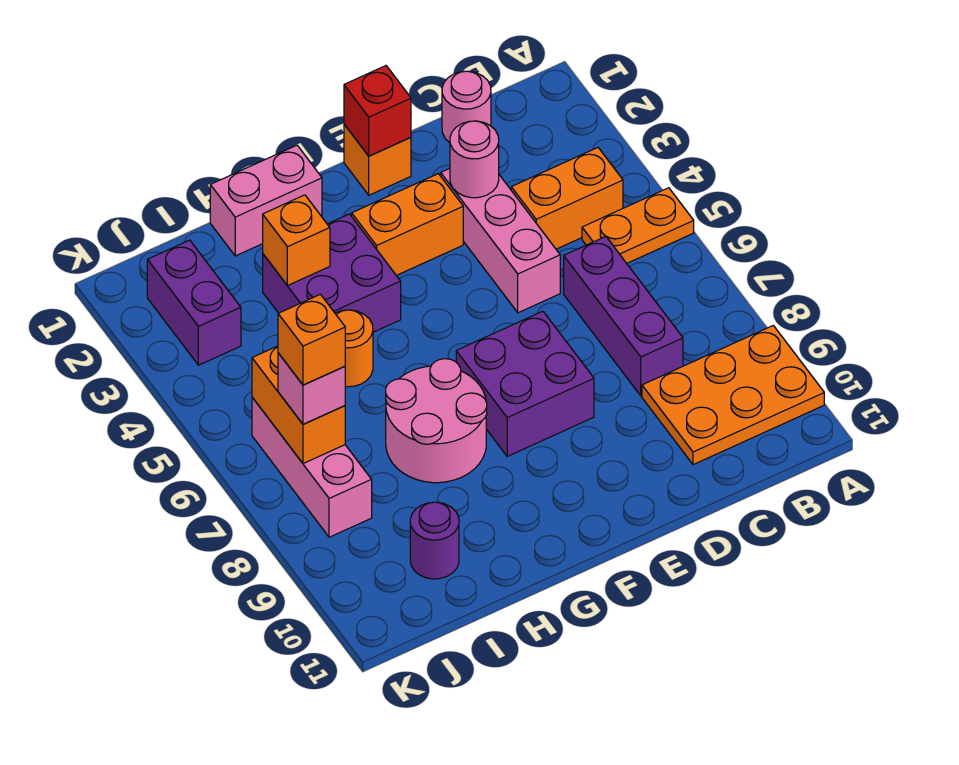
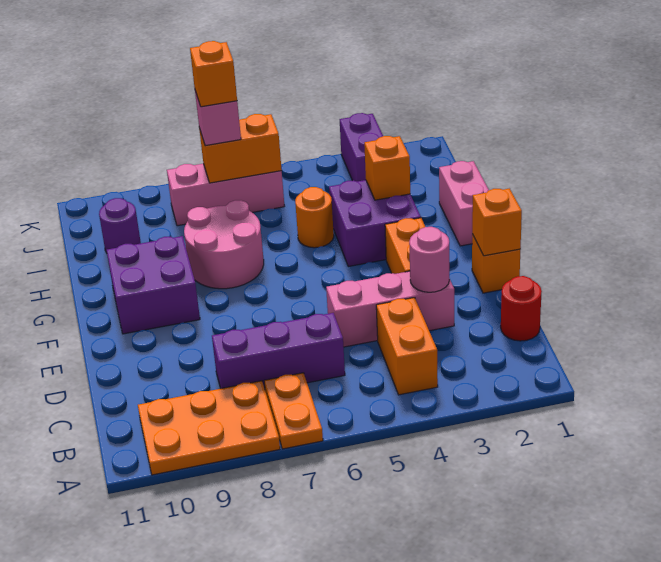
orange 1x2 plate [582,188,694,263] -> orange 1x2 plate moved to [264,373,323,449]
orange 2x3 plate [642,326,824,465] -> orange 2x3 plate turned to [138,381,280,475]
pink 1x1 round brick [442,71,491,143] -> red 1x1 round brick [501,276,542,341]
red 1x1 brick [344,66,411,156] -> orange 1x1 brick [472,189,522,256]
purple 2x2 brick [456,311,594,456] -> purple 2x2 brick moved to [107,236,200,334]
purple 1x2 brick [147,240,241,365] -> purple 1x2 brick turned to [339,113,383,181]

